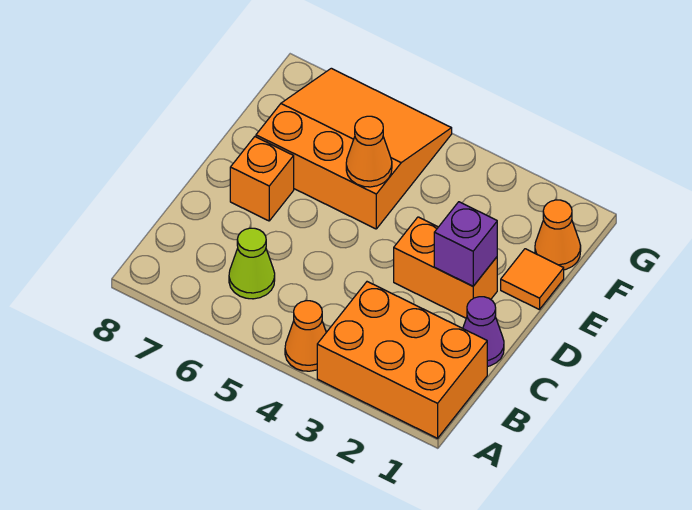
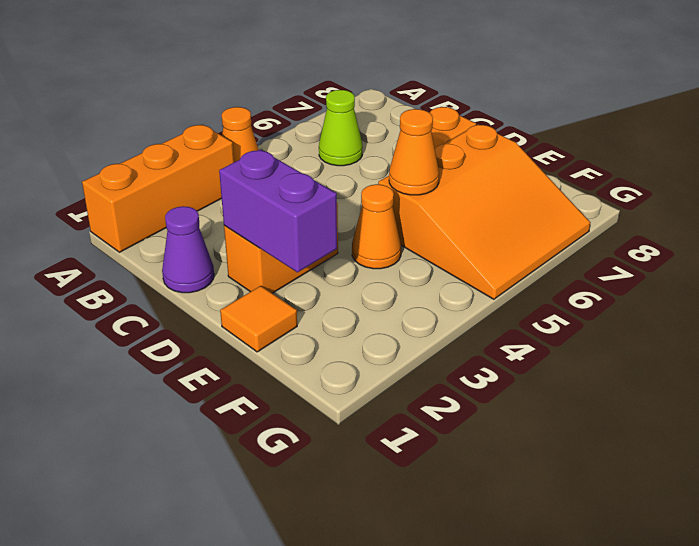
orange 2x3 brick [317,282,487,438] -> orange 1x3 brick [82,124,234,252]
purple 1x1 brick [434,202,497,286] -> purple 1x2 brick [219,149,337,272]
orange 1x1 cone [535,200,581,270] -> orange 1x1 cone moved to [352,184,401,269]

